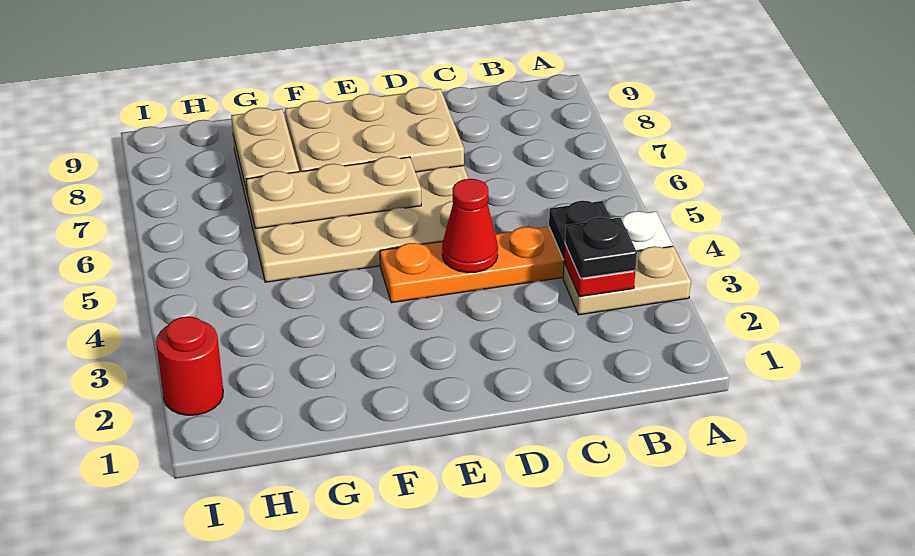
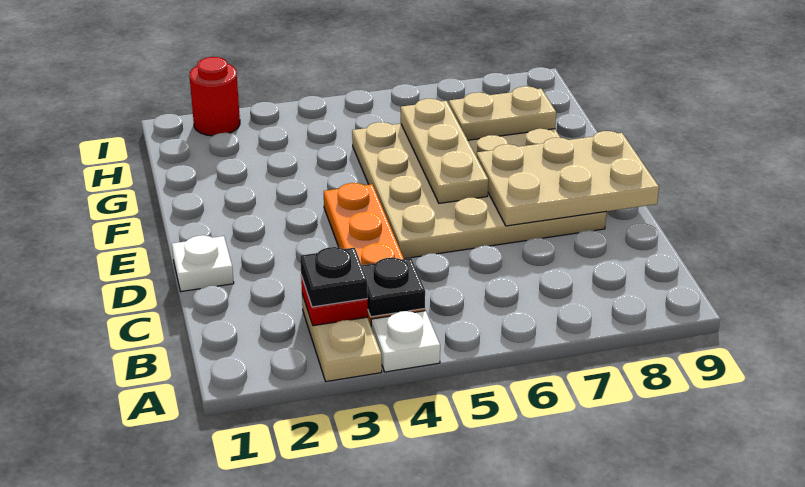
none -> white 1x1 plate [172,235,234,292]
red 1x1 cone [442,179,498,273] -> none
tan 2x3 plate [285,87,464,172] -> tan 2x3 plate turned to [476,131,659,226]

